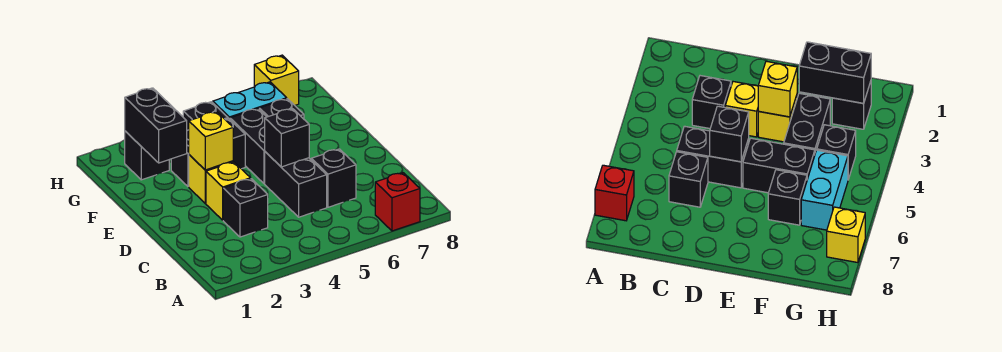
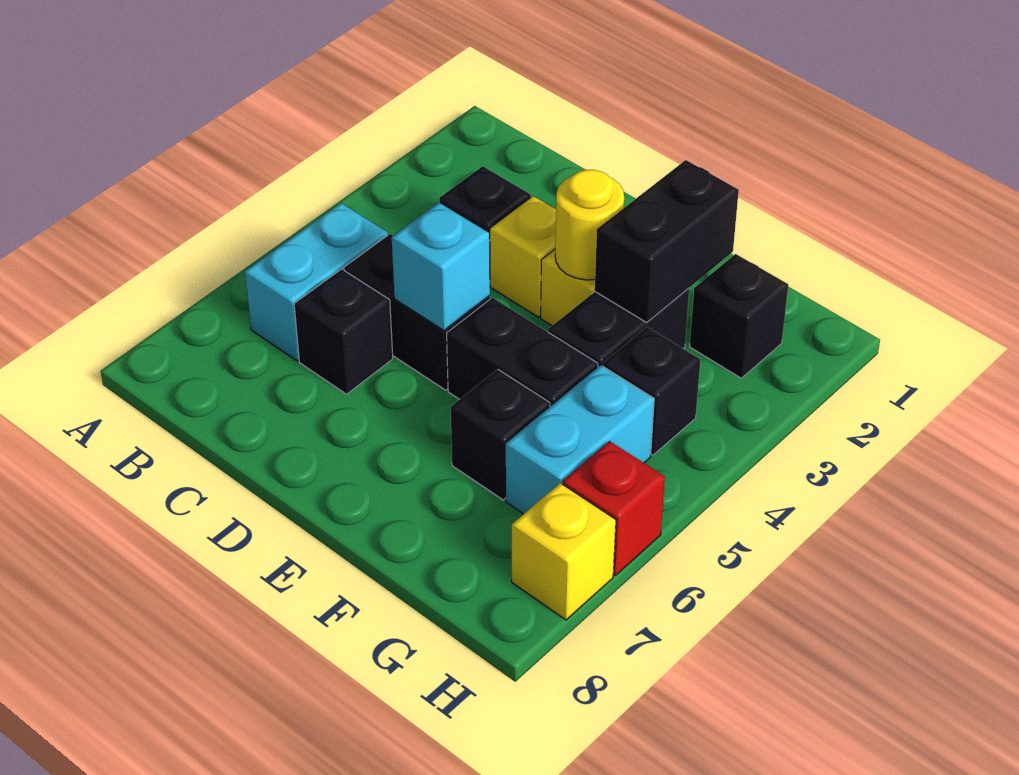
red 1x1 brick [375,173,420,231] -> red 1x1 brick moved to [563,441,665,575]
none -> cyan 1x2 brick [245,203,388,361]
black 1x1 brick [265,109,309,167] -> cyan 1x1 brick [392,203,490,330]
yellow 1x1 brick [189,112,233,170] -> yellow 1x1 round brick [555,170,624,280]
black 1x2 brick [125,88,187,163] -> black 1x2 brick turned to [595,160,739,323]

